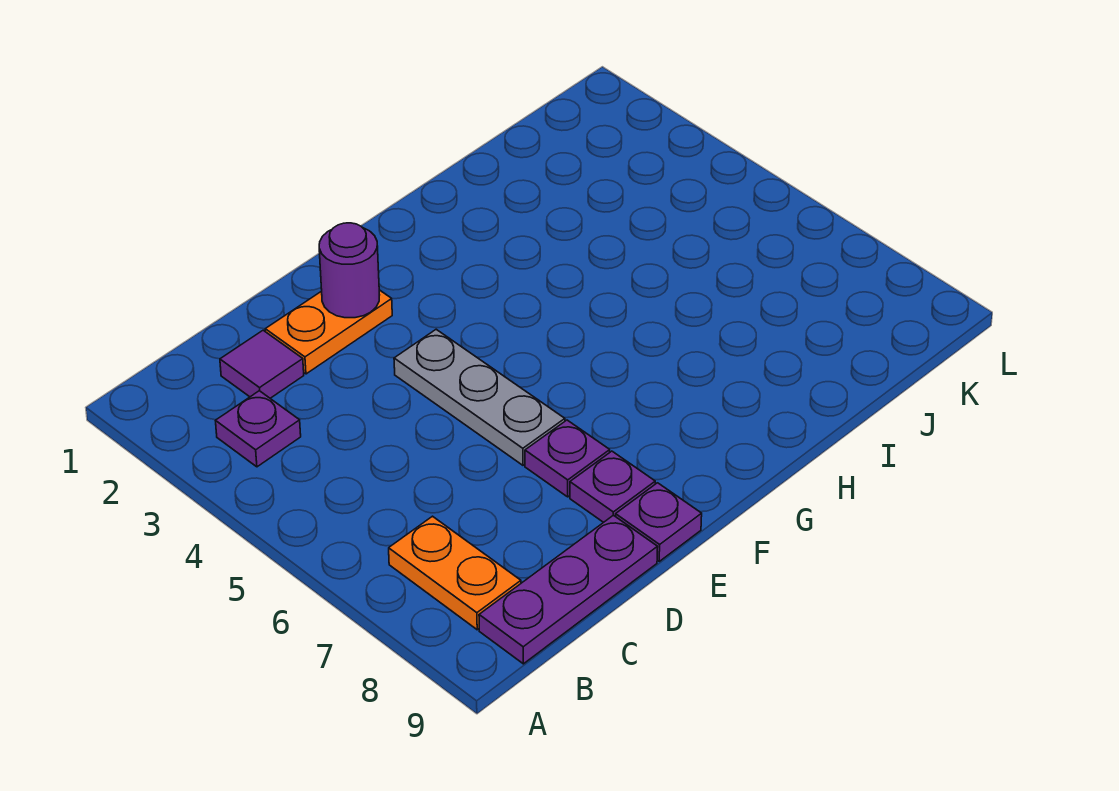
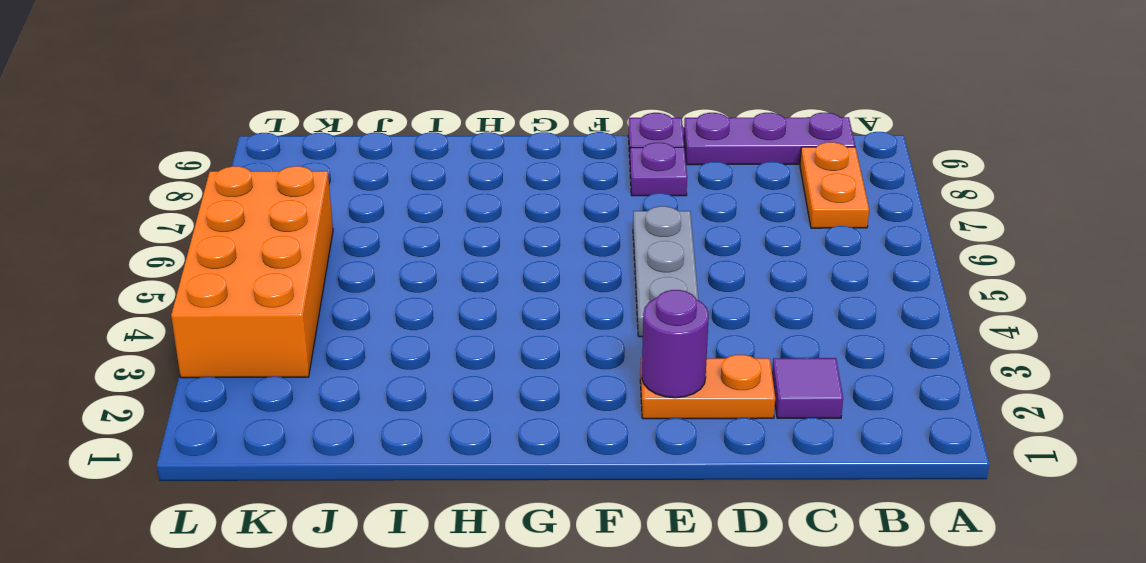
purple 1x1 plate [216,391,301,467] -> none
purple 1x1 plate [525,420,610,497] -> none
none -> orange 2x4 brick [171,166,333,378]

